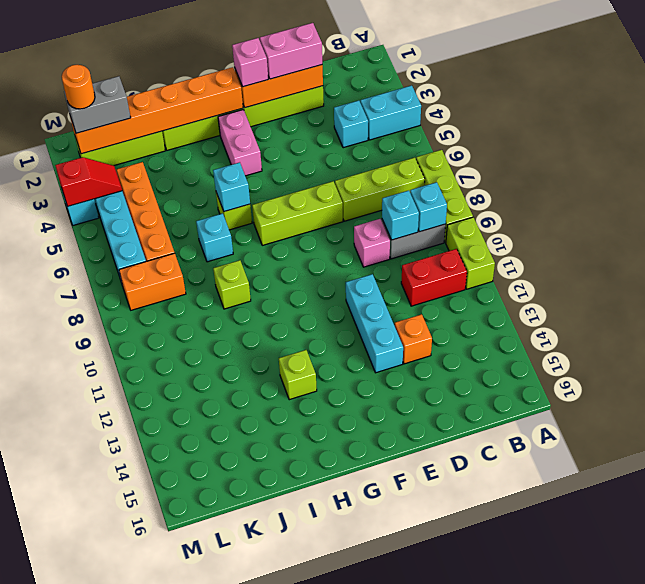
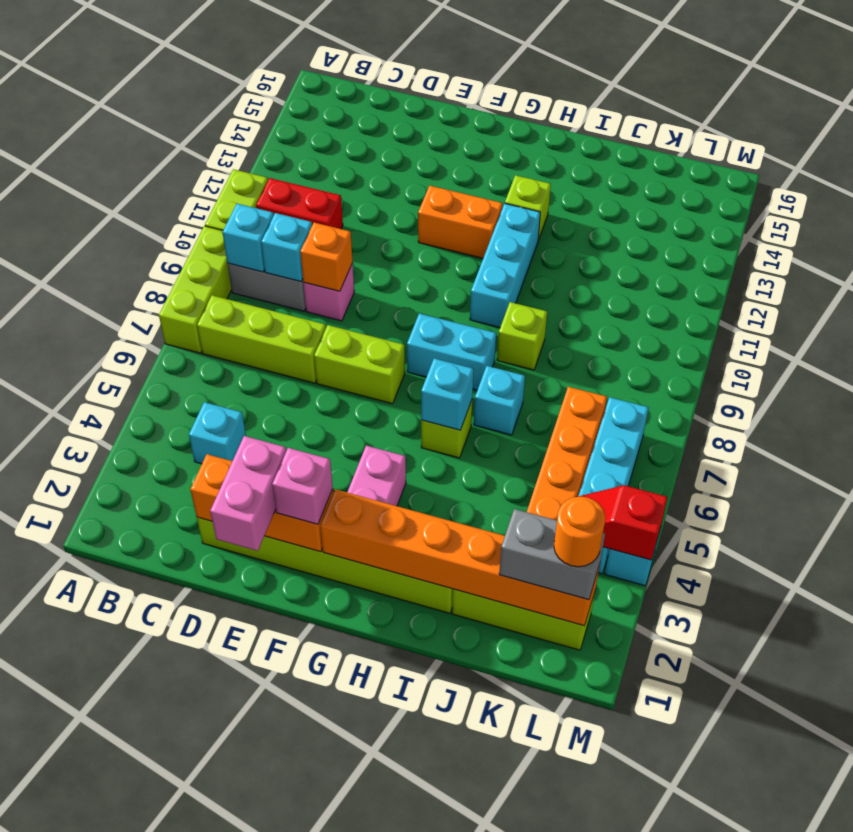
cyan 1x2 brick [360,85,421,140] -> cyan 1x2 brick moved to [407,313,496,390]
pink 1x2 brick [260,23,322,79] -> pink 1x2 brick turned to [210,436,286,551]
orange 1x1 brick [395,314,432,364] -> orange 1x1 brick moved to [300,223,353,291]
lime 1x3 brick [252,181,343,245] -> lime 1x2 brick [314,325,405,404]
cyan 1x3 brick [346,274,403,373] -> cyan 1x3 brick moved to [470,204,540,327]
orange 1x2 brick [119,253,186,310] -> orange 1x2 brick moved to [418,186,503,258]

